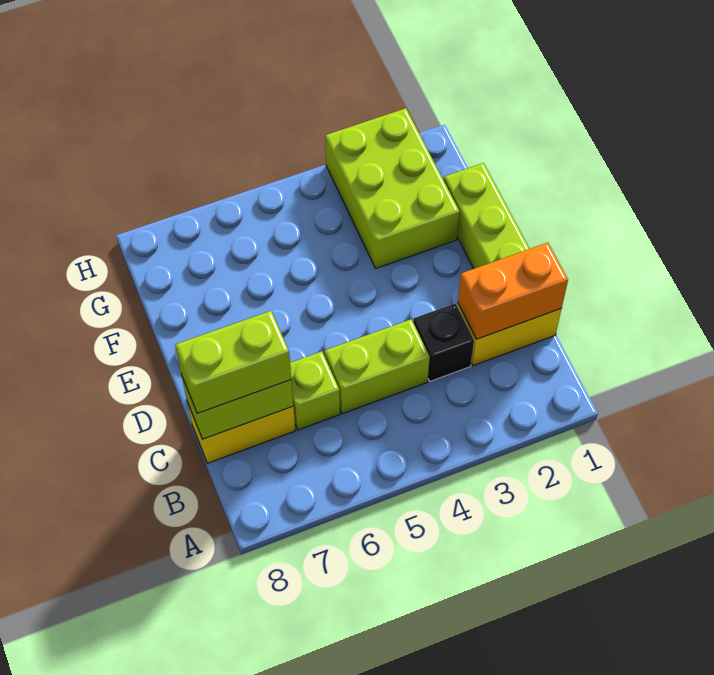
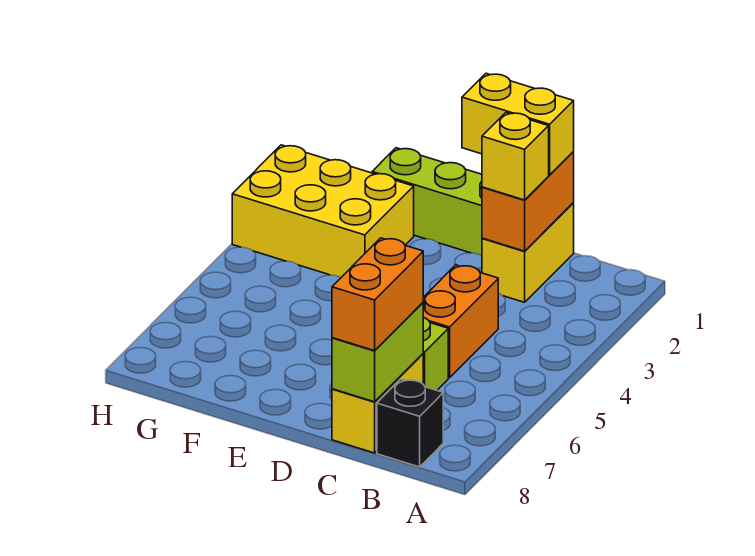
none -> yellow 1x2 brick [462,73,574,175]
none -> yellow 1x1 brick [482,113,549,200]
black 1x1 brick [413,303,474,381] -> black 1x1 brick moved to [377,379,443,467]
lime 1x2 brick [324,319,430,414] -> orange 1x2 brick [423,265,498,378]
lime 1x2 brick [175,311,291,413] -> orange 1x2 brick [332,238,423,351]
lime 2x3 brick [325,108,460,268] -> yellow 2x3 brick [232,145,414,277]

